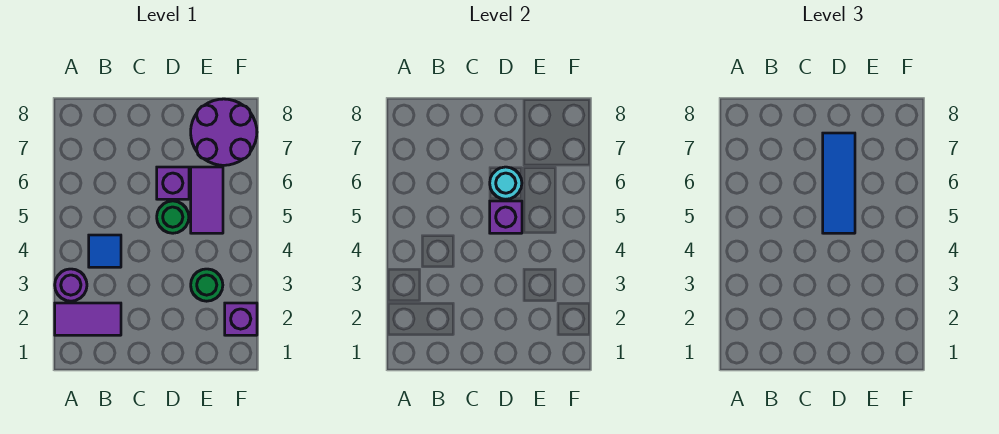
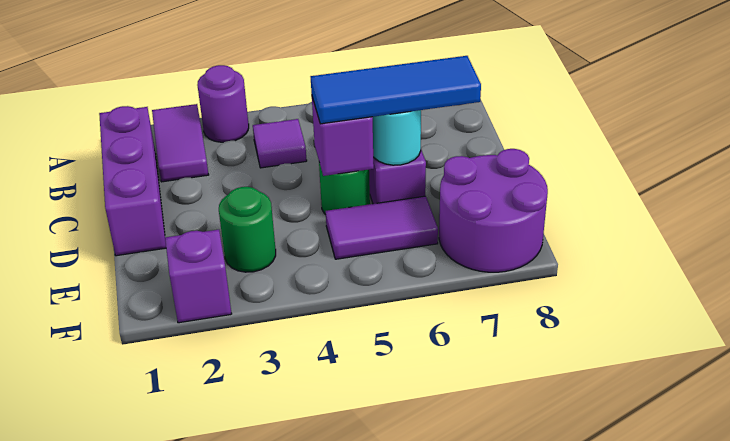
none -> purple 1x3 brick [99,106,166,256]
blue 1x1 tile [89,235,121,267] -> purple 1x1 tile [253,119,307,168]

